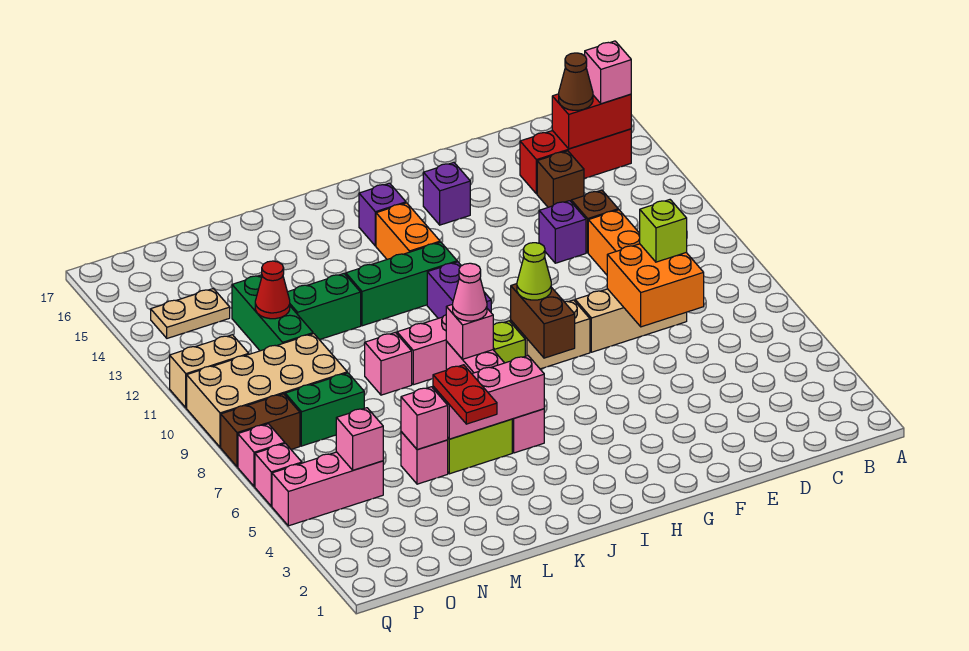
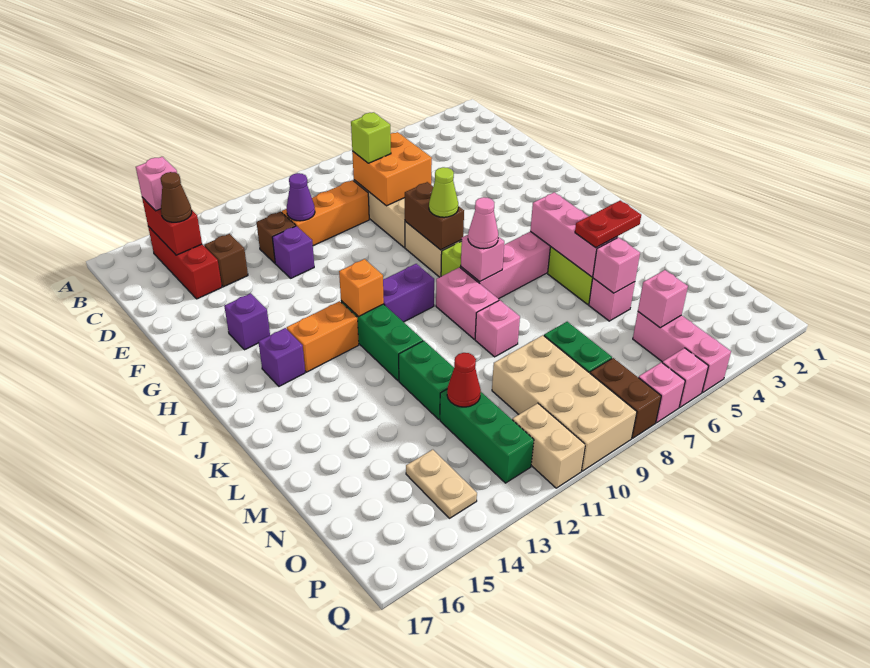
none -> purple 1x1 cone [287,173,315,221]
brown 1x2 brick [511,284,575,358] -> brown 1x2 brick turned to [405,182,464,250]
none -> orange 1x1 brick [339,259,384,317]
green 1x3 brick [232,275,313,351] -> green 1x3 brick turned to [440,390,534,483]

